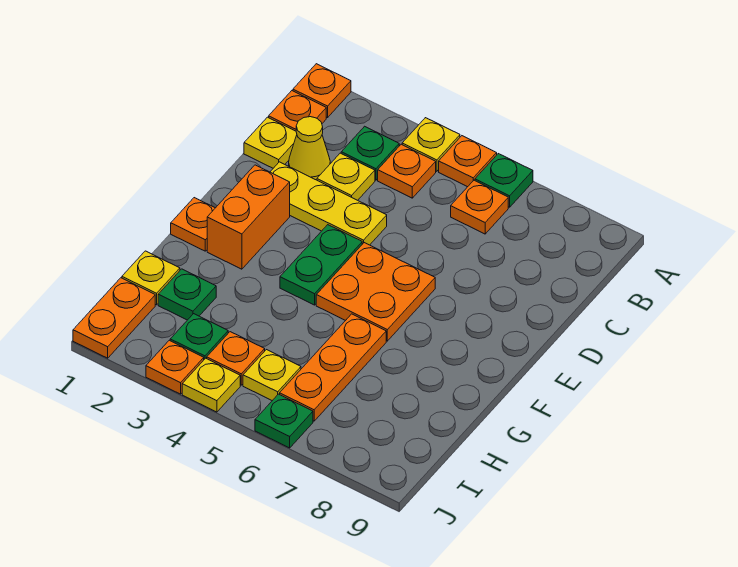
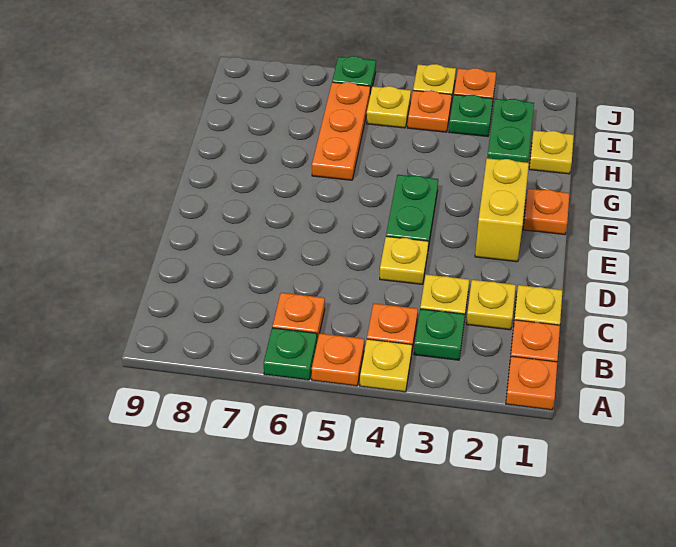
yellow 1x1 cone [289,117,330,180] -> yellow 1x1 plate [466,280,516,330]
yellow 1x3 plate [271,162,387,245] -> yellow 1x1 plate [380,236,428,284]
orange 1x2 brick [207,165,290,269] -> yellow 1x2 brick [475,158,529,262]
orange 2x2 plate [316,243,435,341] -> none
green 1x1 plate [158,269,216,320] -> green 1x2 plate [487,99,534,163]
orange 1x2 plate [73,278,155,358] -> none

